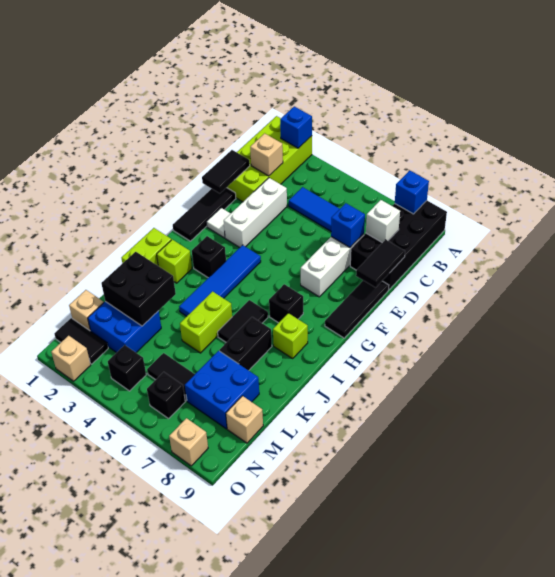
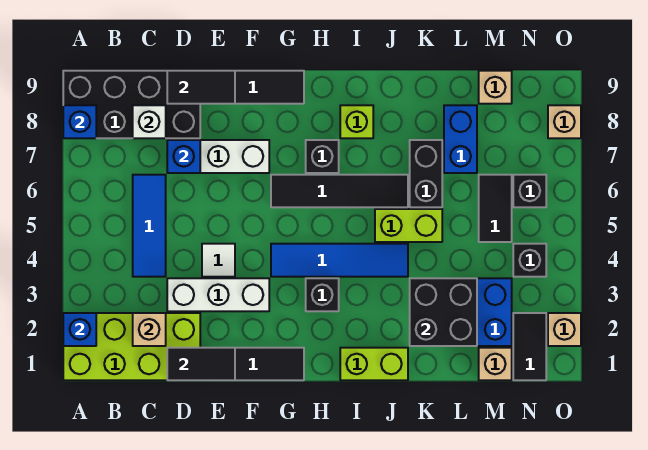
white 1x1 tile [206,208,231,238] -> white 1x1 tile moved to [202,244,235,277]
lime 1x1 brick [157,240,192,283] -> none
black 1x2 tile [218,300,268,342] -> black 1x4 tile [271,175,408,207]
black 1x2 brick [219,317,272,370] -> black 1x2 brick turned to [410,140,442,207]
blue 2x2 brick [185,351,259,429] -> blue 1x2 brick [444,105,477,173]

